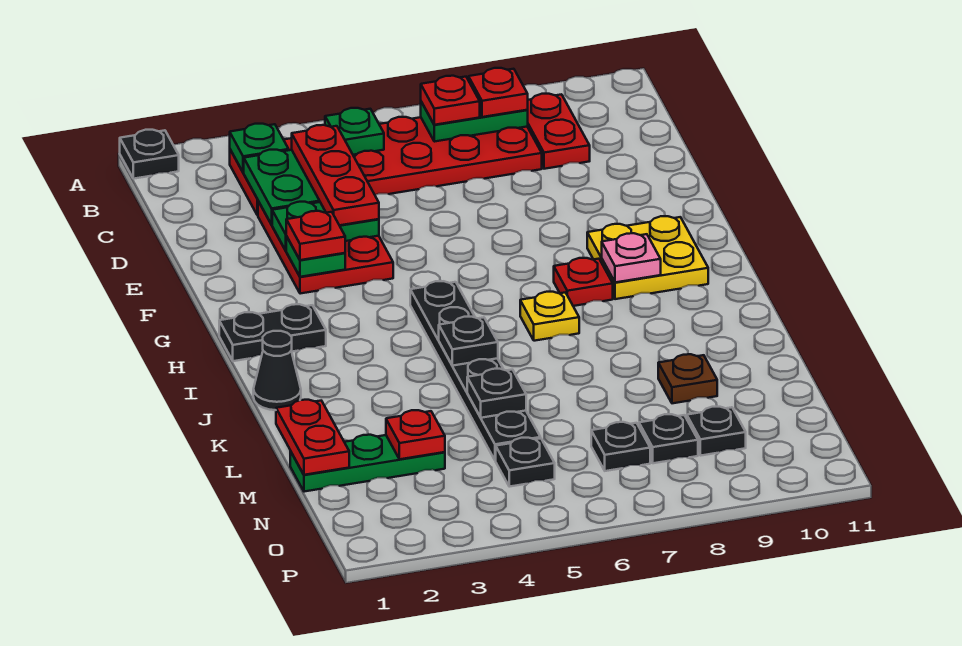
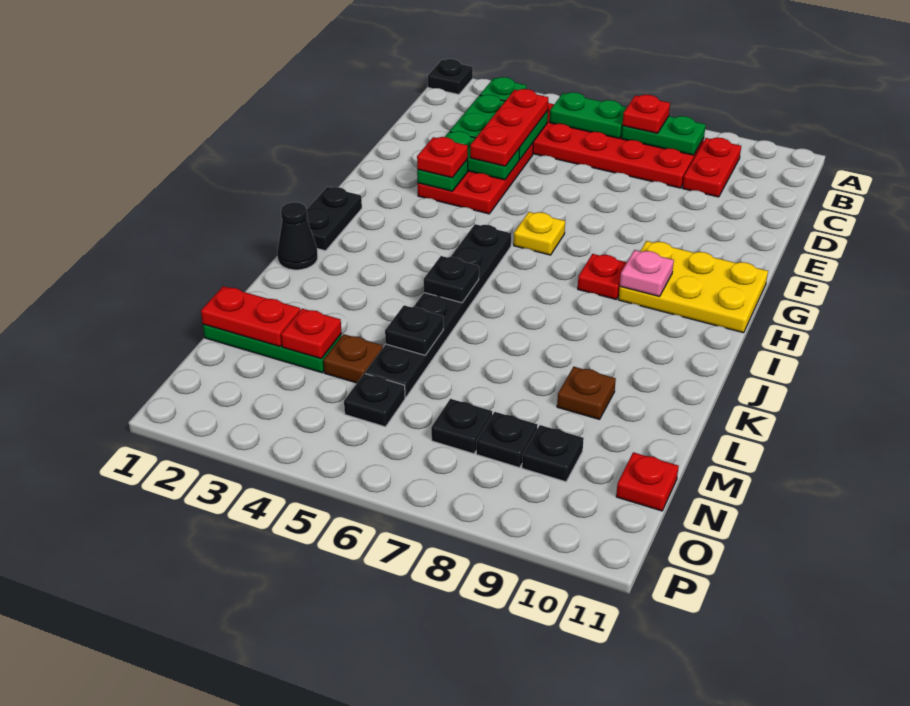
green 1x1 plate [325,108,384,155] -> green 1x2 plate [550,92,627,138]
red 1x1 plate [469,68,528,117] -> red 1x1 plate moved to [616,452,679,511]
yellow 2x2 plate [587,216,708,299] -> yellow 2x3 plate [619,241,768,333]
black 1x2 plate [219,304,326,361] -> black 1x2 plate turned to [307,187,362,251]
yellow 1x1 plate [520,292,579,341] -> yellow 1x1 plate moved to [514,212,565,255]
red 1x2 plate [276,400,349,475] -> red 1x2 plate turned to [201,286,300,347]
none -> brown 1x1 plate [323,334,383,383]

